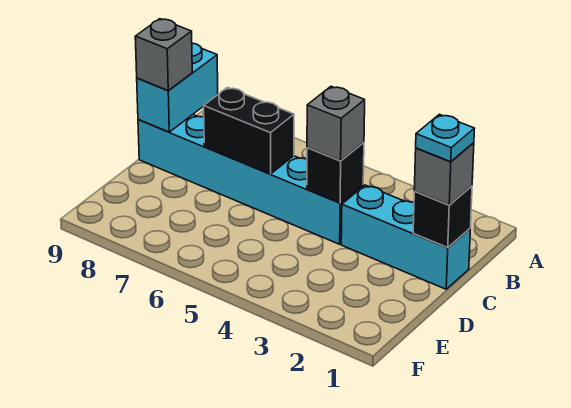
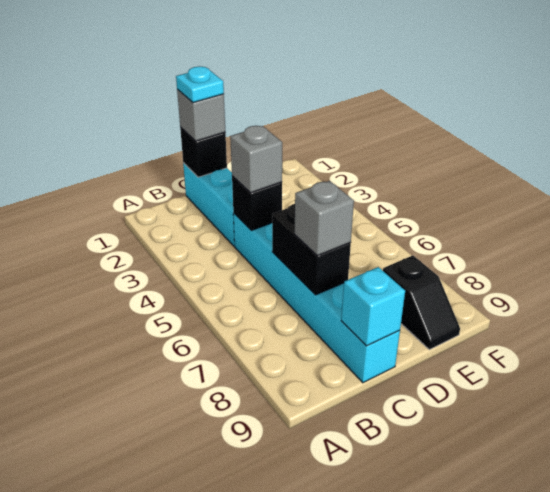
cyan 1x2 brick [137,43,218,132] -> cyan 1x1 brick [341,267,405,346]
grey 1x1 brick [135,19,192,91] -> grey 1x1 brick moved to [295,181,354,256]
none -> black 1x2 slope [383,256,460,350]

